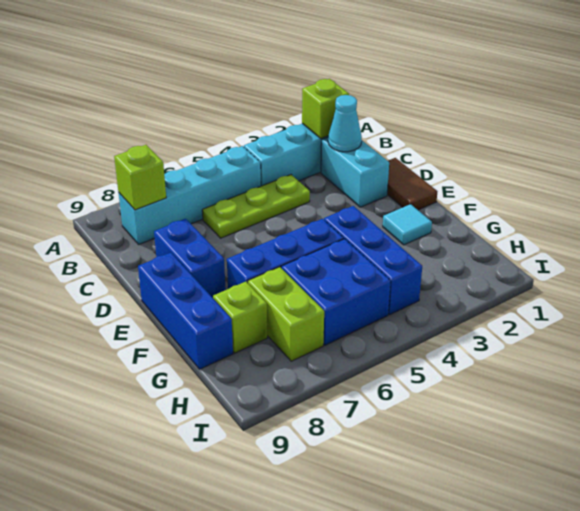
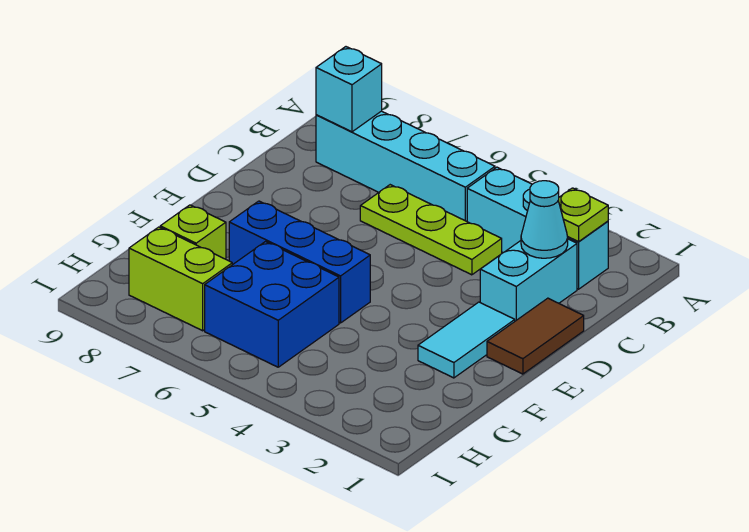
lime 1x1 brick [302,79,349,139] -> lime 1x1 plate [558,188,608,242]
lime 1x1 brick [114,145,166,210] -> cyan 1x1 brick [316,47,382,132]
blue 1x2 brick [154,219,226,298] -> none
blue 1x3 brick [138,253,233,369] -> none
cyan 1x1 tile [383,204,432,245] -> cyan 1x2 tile [418,302,515,378]
blue 1x3 brick [324,206,422,314] -> none
lime 1x2 brick [248,267,324,361] -> lime 1x2 brick turned to [129,227,232,331]

